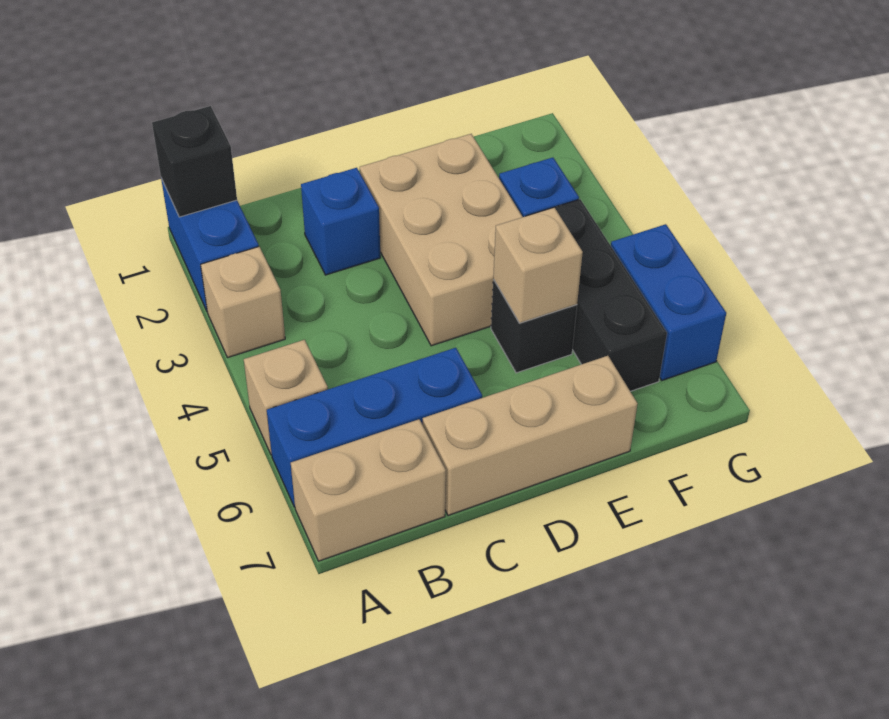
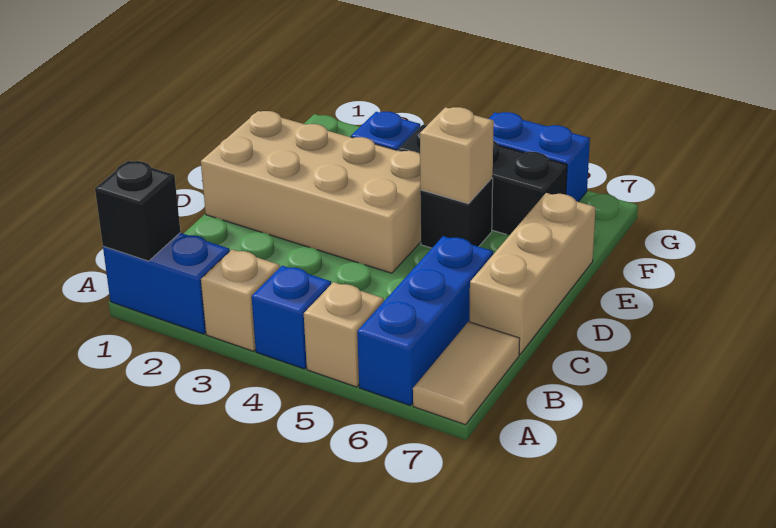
tan 1x2 brick [291,419,446,561] -> tan 1x2 tile [413,322,520,425]
blue 1x1 brick [301,168,380,275] -> blue 1x1 brick moved to [251,266,331,369]
tan 2x3 brick [360,134,522,346] -> tan 2x4 brick [201,111,421,273]

